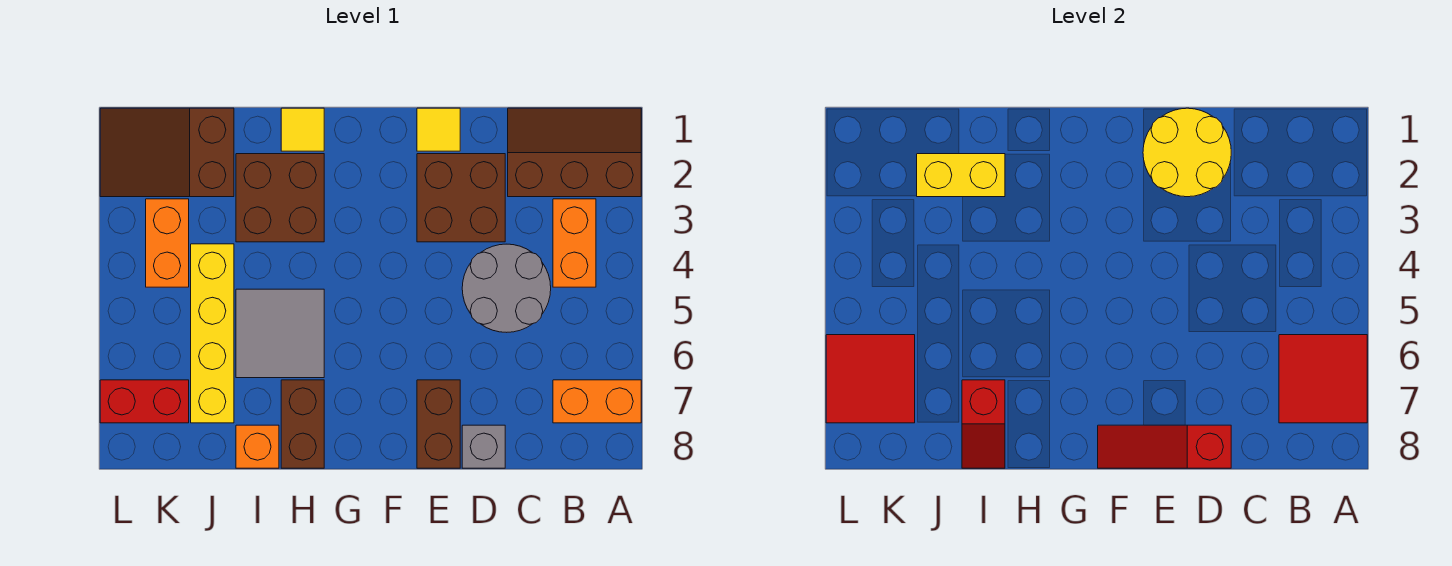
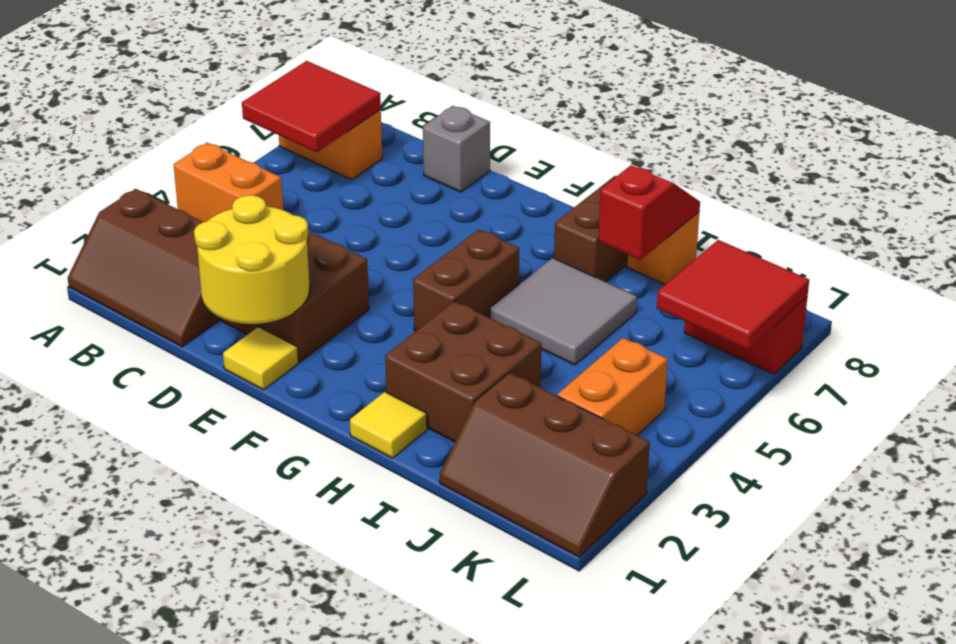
orange 1x2 brick [553,199,596,287] -> orange 1x2 brick turned to [174,143,283,222]
grey 2x2 round brick [462,244,551,332] -> none
red 1x3 slope [1098,425,1231,468] -> none
brown 1x2 brick [417,380,460,468] -> brown 1x2 brick moved to [413,229,519,331]
yellow 1x2 brick [917,154,1005,197] -> none
brown 2x3 slope [100,108,234,197] -> brown 2x3 slope turned to [440,373,650,557]
yellow 1x4 brick [191,244,234,423] -> none

